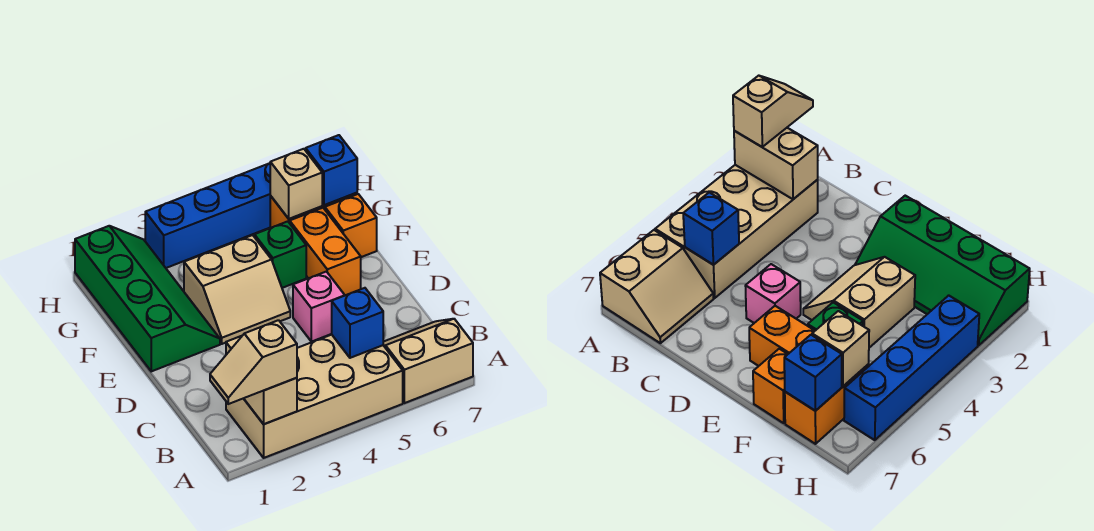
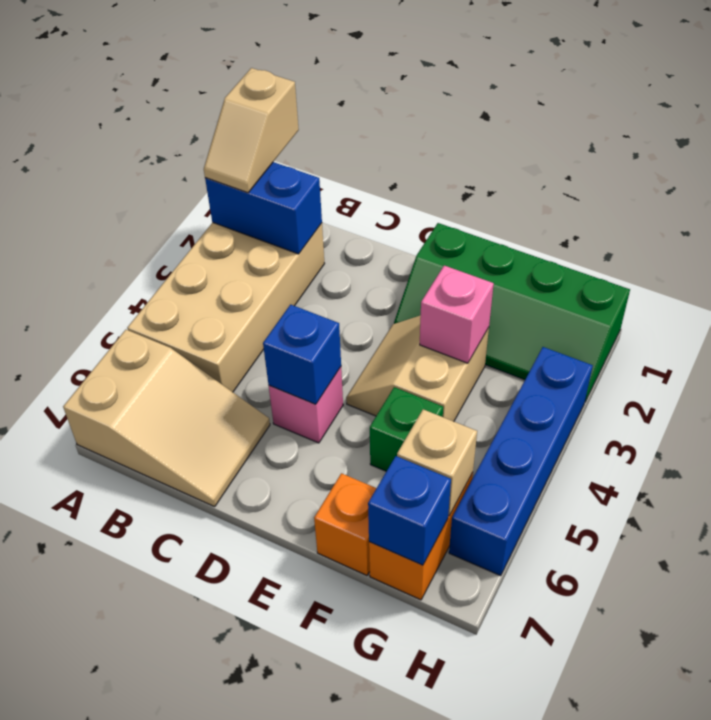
tan 1x2 slope [210,320,297,404] -> tan 1x2 slope turned to [204,68,299,193]
tan 1x2 brick [226,336,297,424] -> blue 1x2 brick [205,162,322,254]
tan 2x2 slope [383,319,473,403] -> tan 2x3 slope [63,330,270,507]
blue 1x1 brick [332,288,383,358] -> blue 1x1 brick moved to [263,305,341,404]
orange 1x2 brick [290,208,361,295] -> none
none -> pink 1x1 brick [420,266,494,363]

